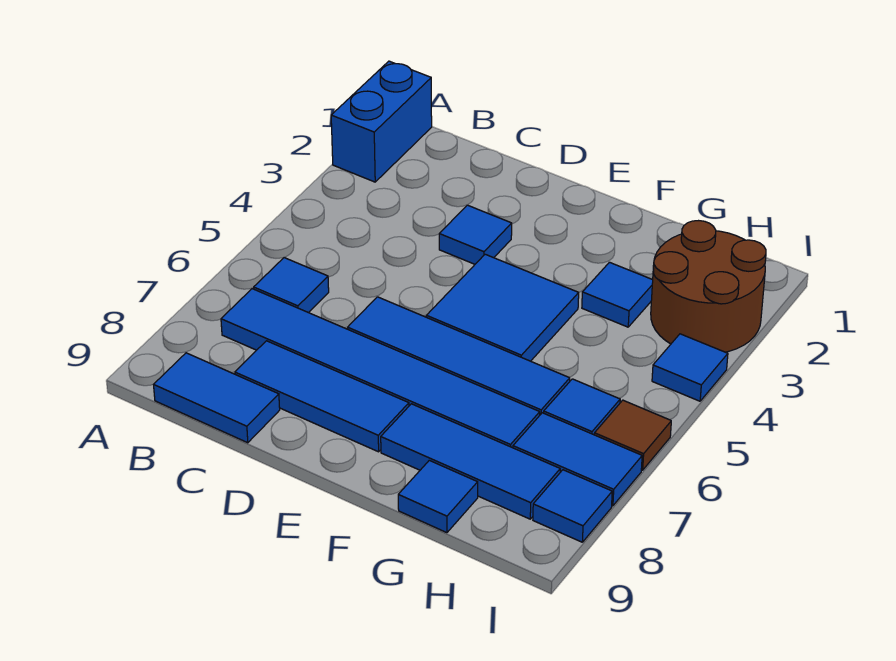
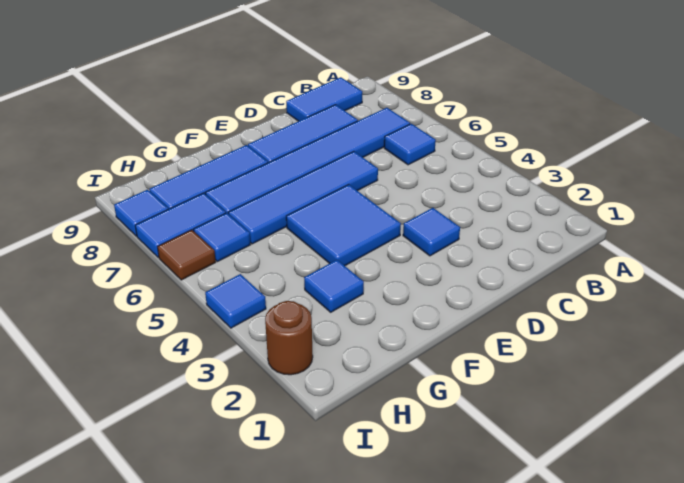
blue 1x2 brick [331,61,432,182] -> none
blue 1x1 tile [398,460,478,533] -> none
brown 2x2 round brick [651,221,766,352] -> brown 1x1 round brick [265,301,313,375]

